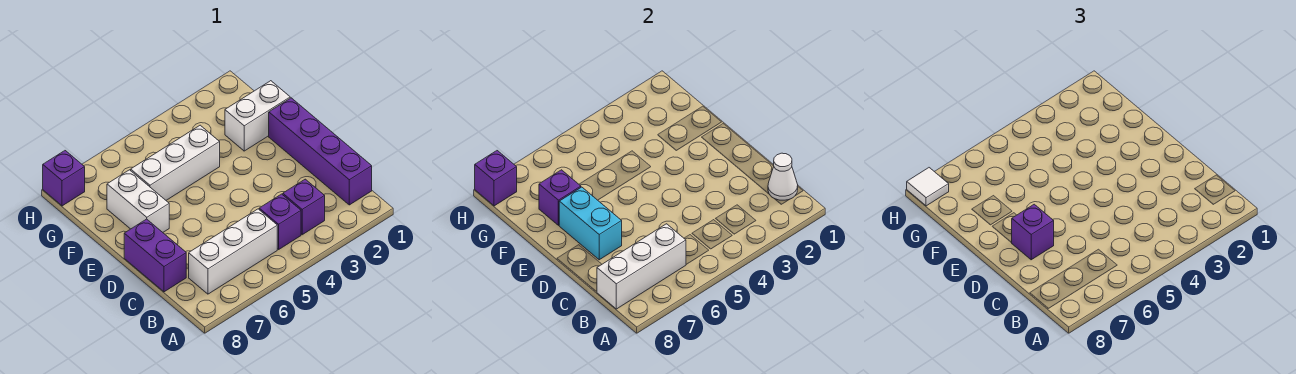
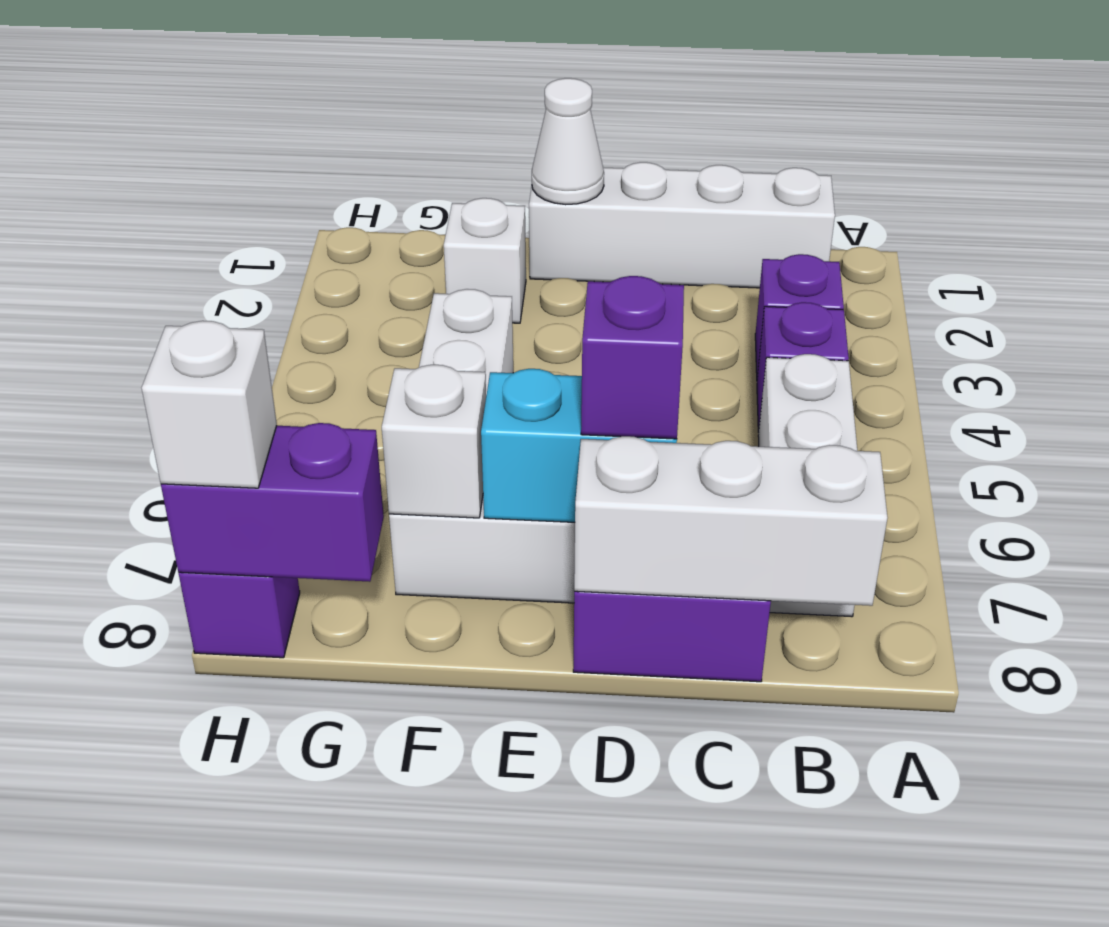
purple 1x4 brick [269,98,372,205] -> white 1x4 brick [529,162,835,288]
white 1x1 cone [768,153,798,200] -> white 1x1 cone moved to [532,78,604,205]
white 1x3 brick [597,224,686,309] -> white 1x3 brick turned to [574,436,888,606]
white 1x2 brick [225,81,290,151] -> white 1x1 brick [444,198,526,323]
purple 1x1 brick [539,170,581,225] -> white 1x1 brick [382,365,486,518]
purple 1x1 brick [475,151,517,206] -> purple 1x2 brick [161,423,384,582]
white 1x1 tile [907,168,949,206] -> white 1x1 brick [142,321,277,488]

